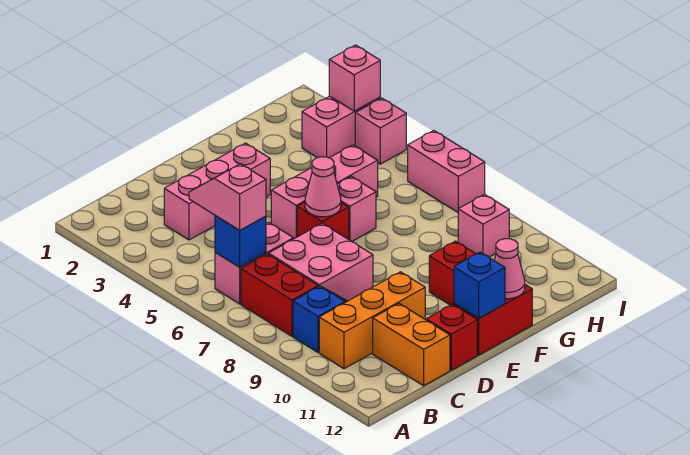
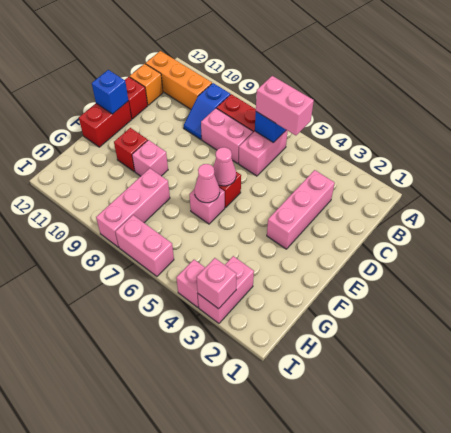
pink 1x2 slope [189,164,266,230] -> pink 1x2 brick [256,76,314,135]
orange 1x3 brick [319,272,425,369] -> orange 1x3 brick turned to [146,51,212,109]
pink 2x2 brick [269,223,373,301] -> pink 1x2 brick [201,108,253,163]
orange 1x2 brick [373,304,450,386] -> orange 1x1 brick [130,64,163,105]
pink 1x3 brick [271,145,378,239] -> pink 1x3 brick moved to [96,168,170,247]
pink 1x1 cone [494,239,525,299] -> pink 1x1 cone moved to [194,164,220,203]
pink 1x1 brick [458,194,509,257] -> pink 1x1 brick moved to [132,140,168,176]

